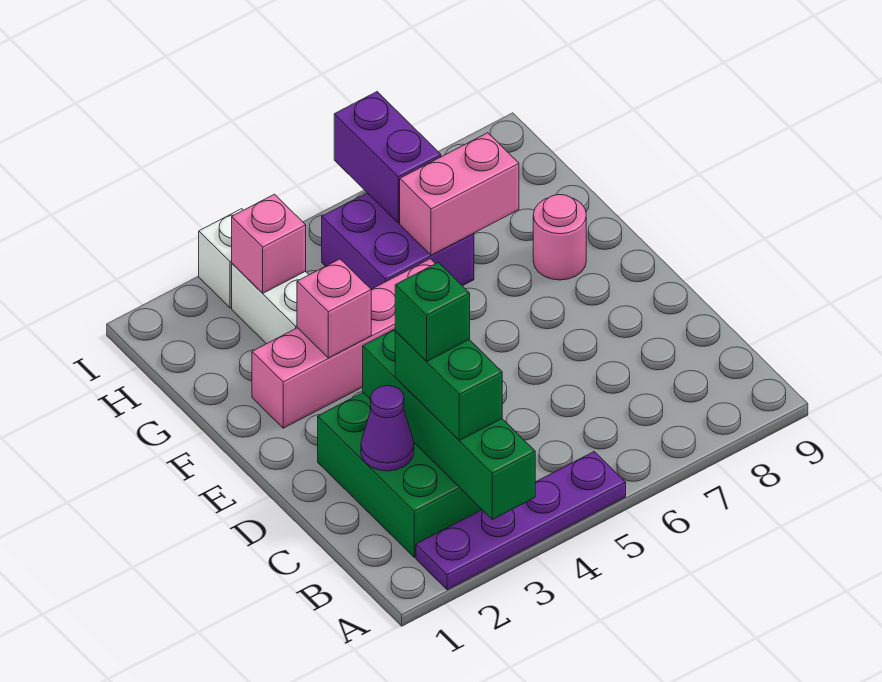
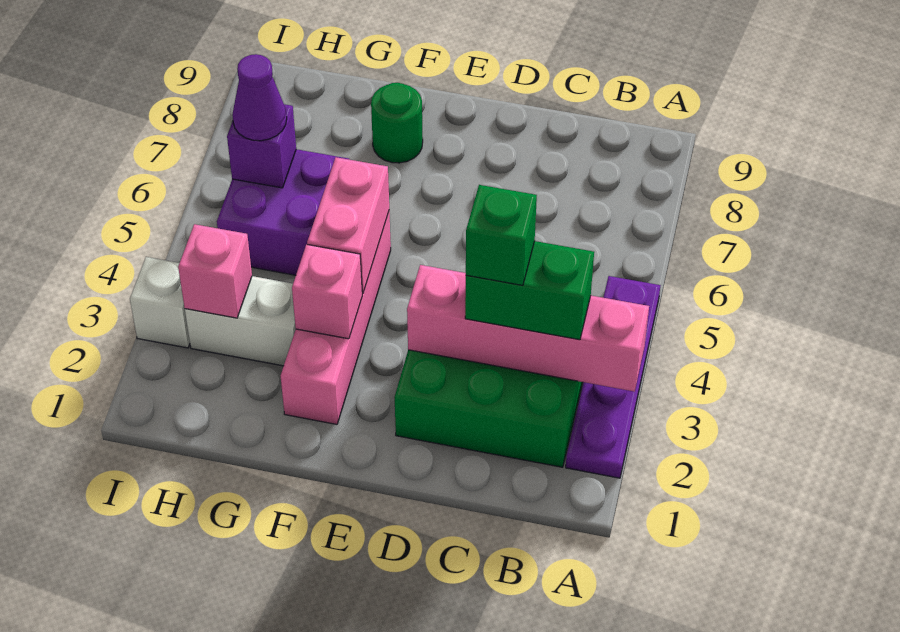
green 1x4 brick [363,329,535,519] -> pink 1x4 brick [407,265,649,392]
purple 1x1 cone [361,386,414,471] -> purple 1x1 cone moved to [232,54,287,141]
pink 1x1 round brick [533,195,586,280] -> green 1x1 round brick [371,83,423,163]
pink 1x2 brick [400,133,519,255] -> pink 1x2 brick moved to [307,157,389,294]
purple 1x2 brick [334,92,441,223] -> purple 1x1 brick [227,104,296,188]

